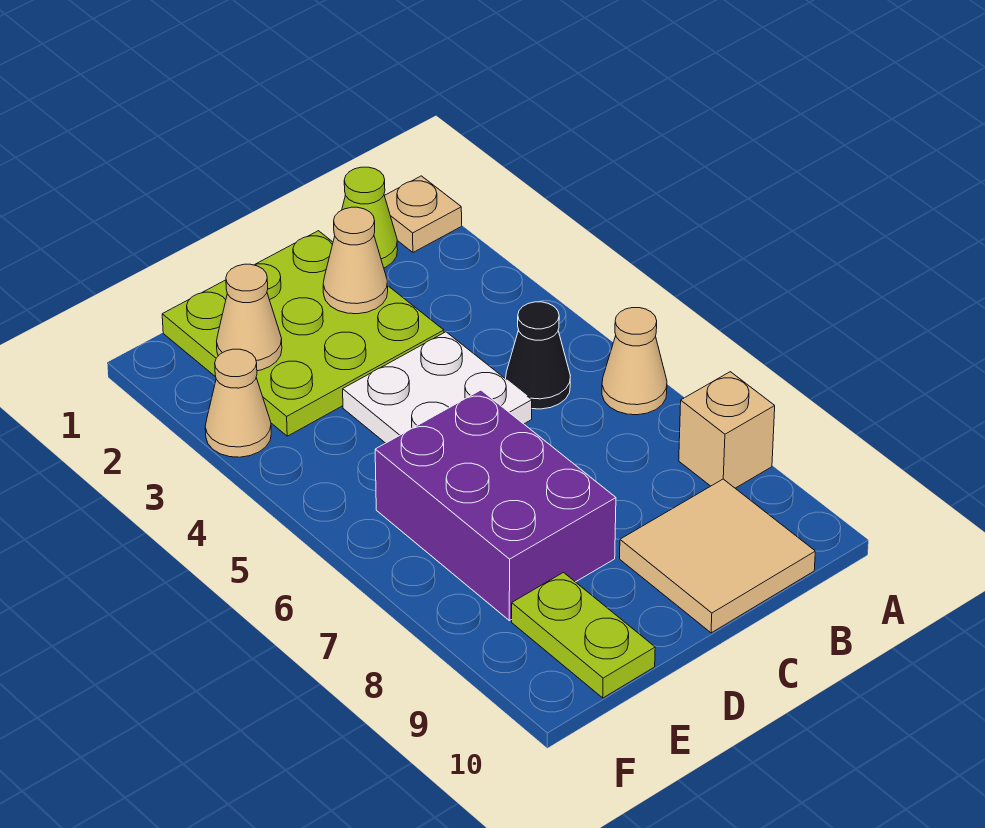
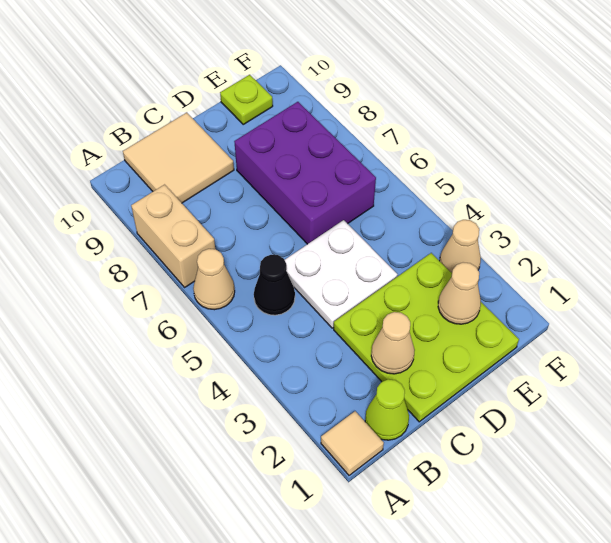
tan 1x1 plate [385,176,462,252] -> tan 1x1 tile [321,411,384,475]
tan 1x1 brick [679,372,775,488] -> tan 1x2 brick [131,185,215,287]
lime 1x2 plate [512,573,655,698] -> lime 1x1 plate [220,75,273,124]

